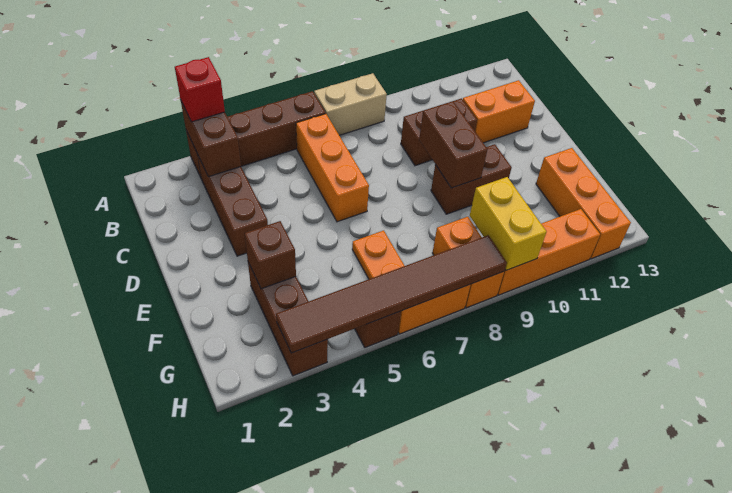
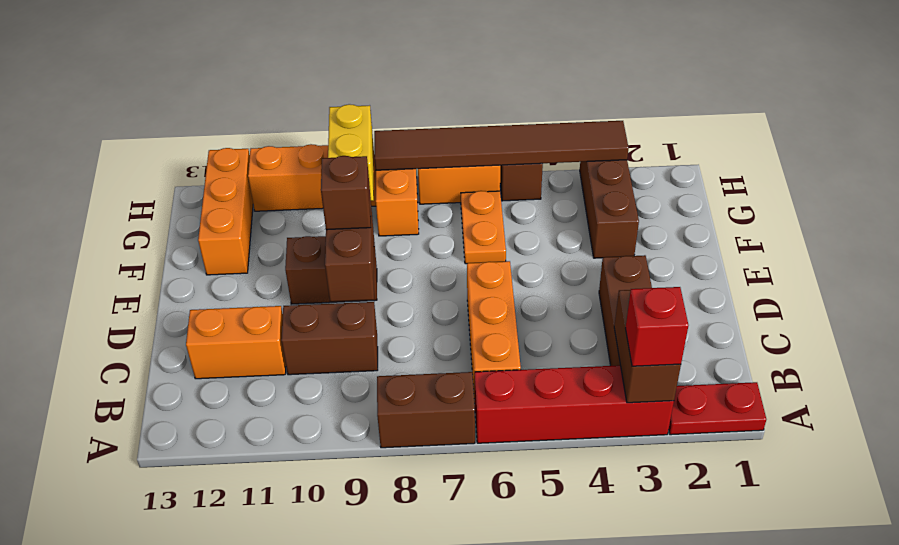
none -> red 1x2 plate [669,382,766,435]
brown 1x4 brick [186,91,325,178] -> red 1x4 brick [474,365,674,443]
tan 1x2 brick [314,73,387,135] -> brown 1x2 brick [377,372,475,448]
brown 1x1 brick [245,221,296,289] -> brown 1x1 brick moved to [321,156,371,230]

